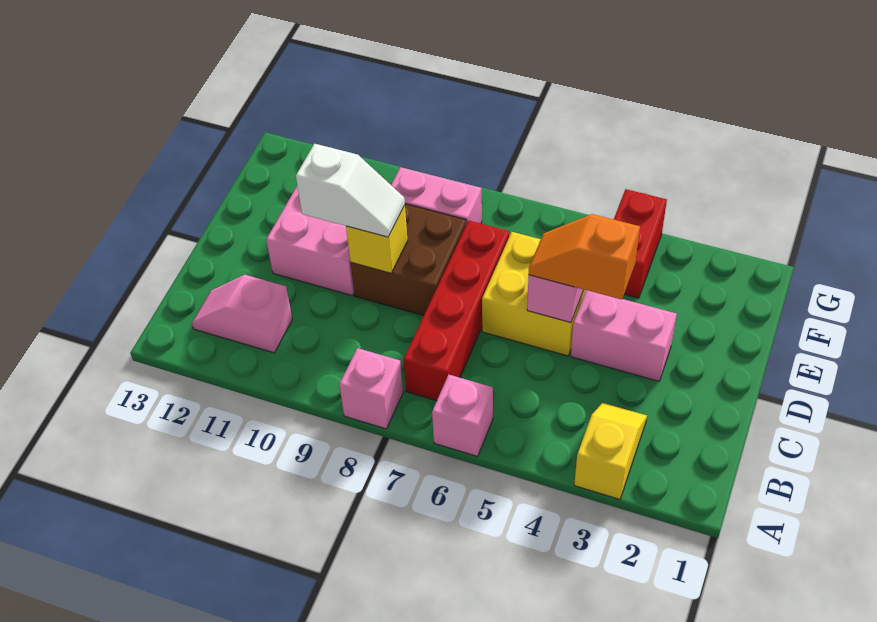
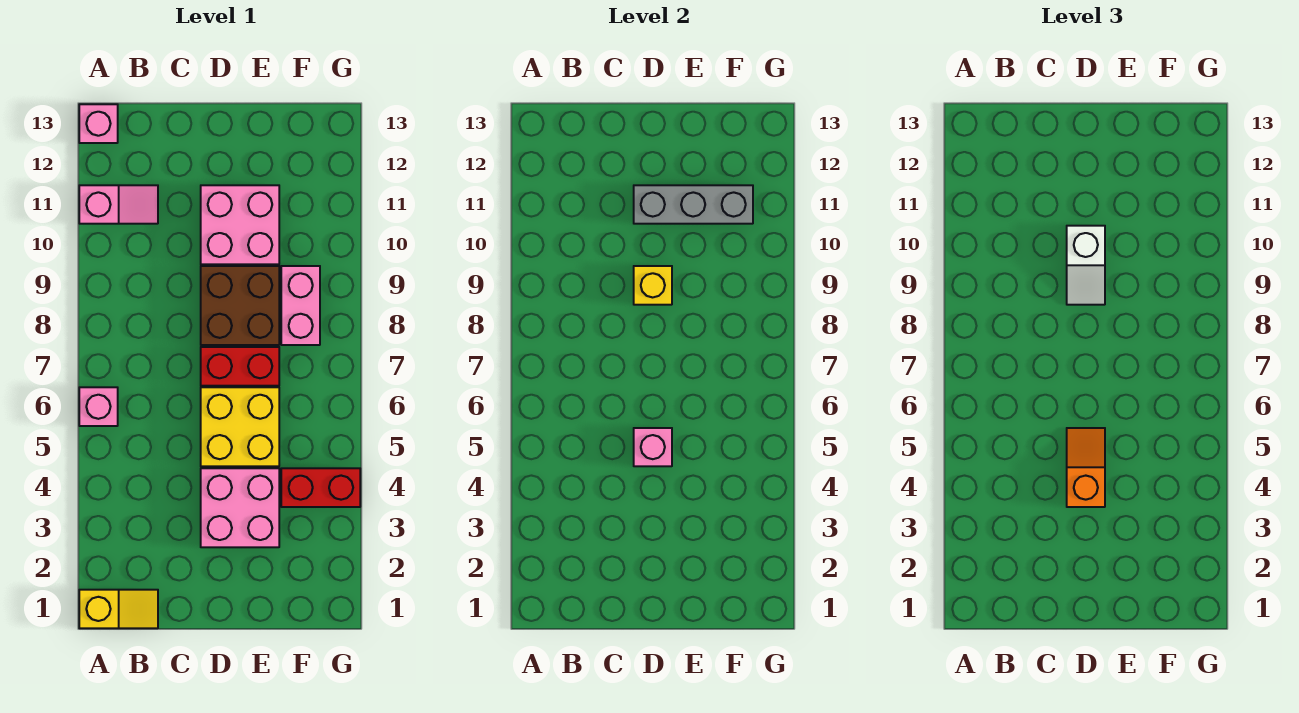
yellow 1x2 slope [574,403,647,499] -> yellow 1x2 slope moved to [79,590,158,628]
pink 1x1 brick [339,348,403,429] -> pink 1x1 brick moved to [79,104,118,143]
red 1x4 brick [403,221,509,401] -> red 1x2 brick [201,347,279,386]
pink 1x2 slope [192,275,292,353] -> pink 1x2 slope turned to [79,185,158,224]
pink 1x2 brick [571,290,677,381] -> pink 2x2 brick [201,468,279,547]
none -> grey 1x3 brick [634,185,753,224]

